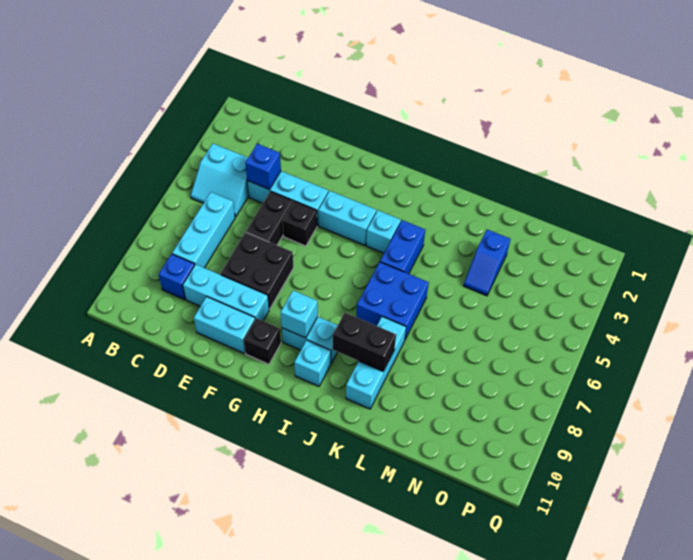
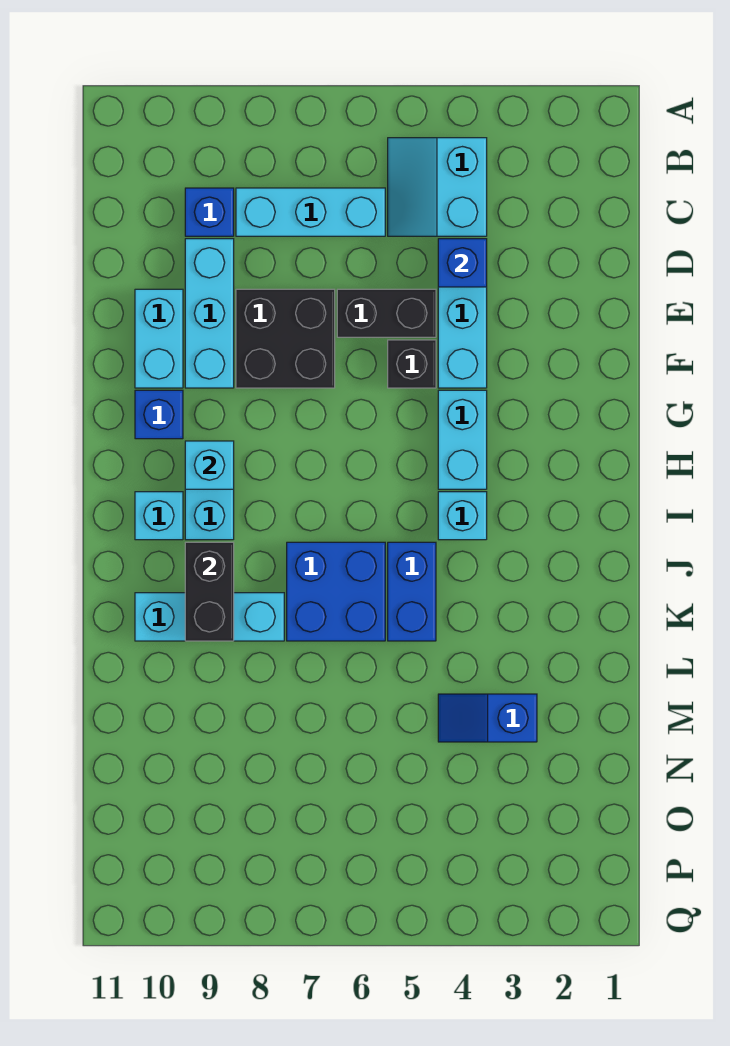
black 1x1 brick [244,318,281,364] -> blue 1x1 brick [135,390,183,439]
blue 1x2 brick [380,220,425,274] -> blue 1x2 brick turned to [388,542,436,641]

